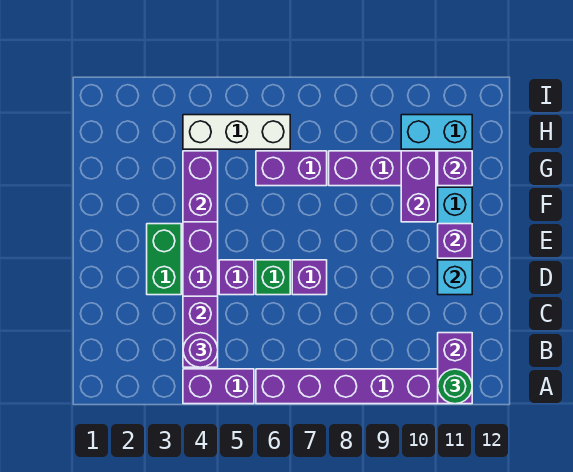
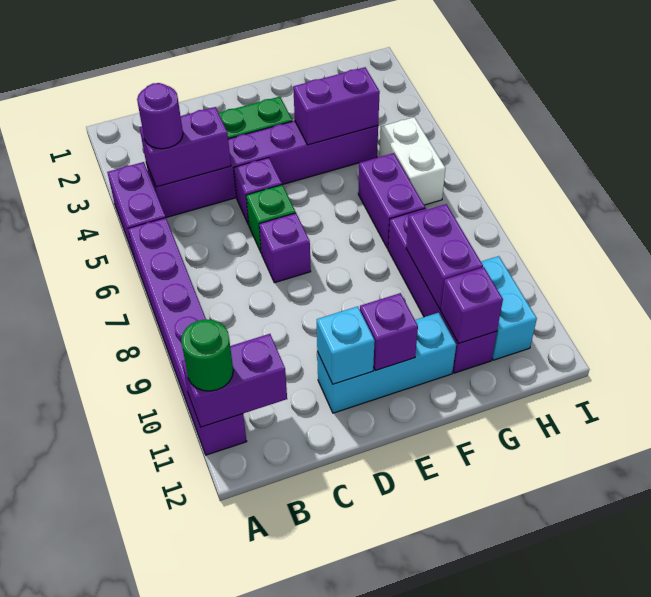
purple 1x2 brick [401,151,436,222] -> purple 1x2 brick turned to [406,204,483,310]
white 1x3 brick [183,115,290,149] -> white 1x2 brick [379,117,446,205]

